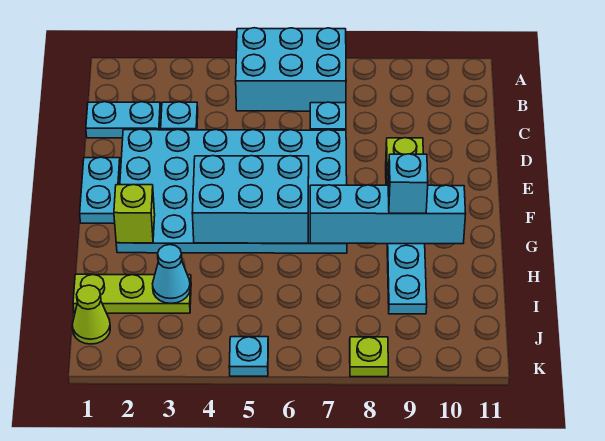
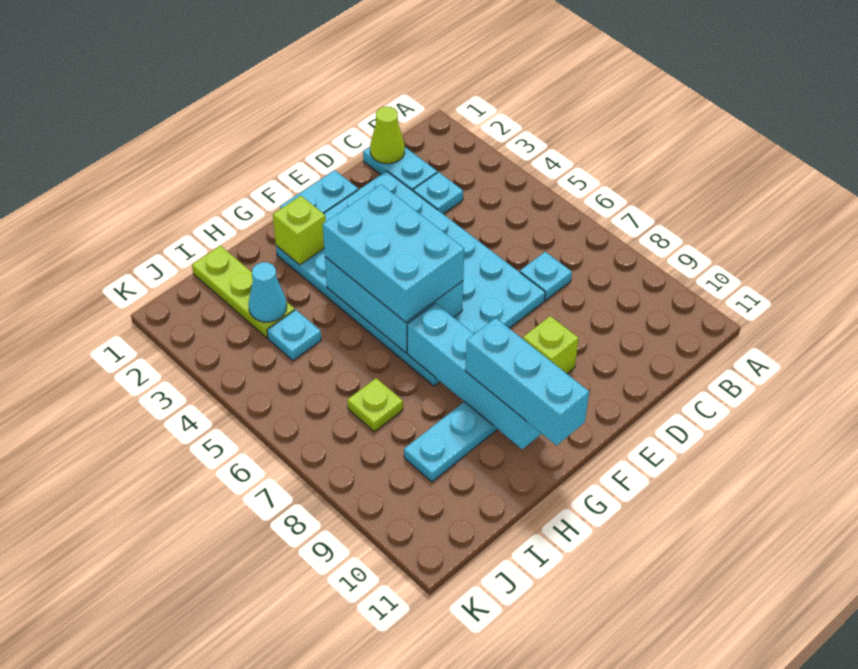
cyan 2x3 brick [236,28,346,111] -> cyan 2x3 brick moved to [323,184,464,322]
cyan 1x1 brick [388,154,428,213] -> cyan 1x3 brick [465,318,589,445]
lime 1x1 cone [72,285,110,344] -> lime 1x1 cone moved to [370,107,405,164]
cyan 1x1 plate [229,337,268,376] -> cyan 1x1 plate moved to [267,310,321,361]
lime 1x1 plate [350,337,388,377] -> lime 1x1 plate moved to [347,378,403,432]

